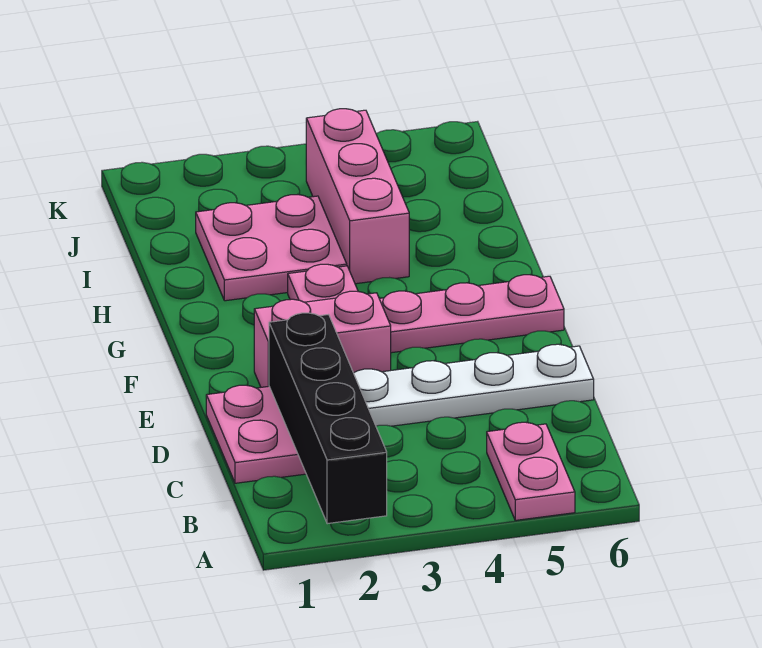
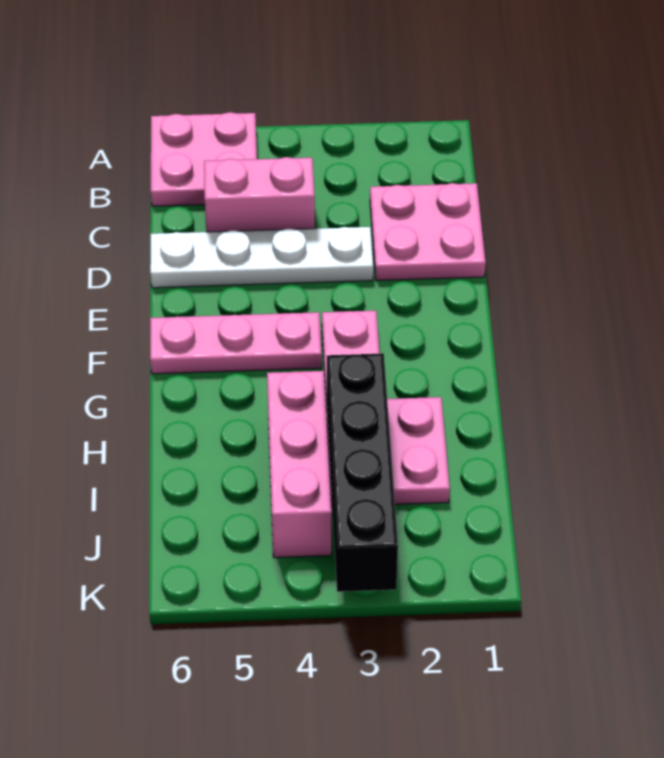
black 1x4 brick [269,313,387,524] -> black 1x4 brick moved to [327,353,398,592]
pink 1x2 plate [487,422,575,520] -> pink 2x2 plate [151,112,257,206]
pink 1x2 brick [254,291,391,387] -> pink 1x2 brick moved to [204,157,315,232]

